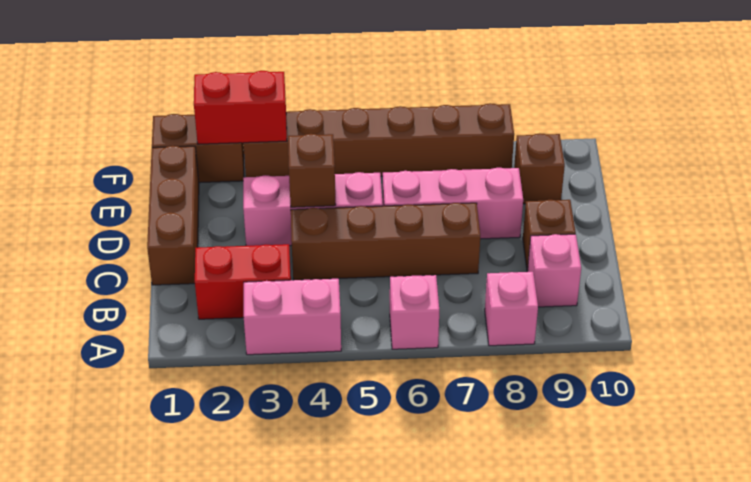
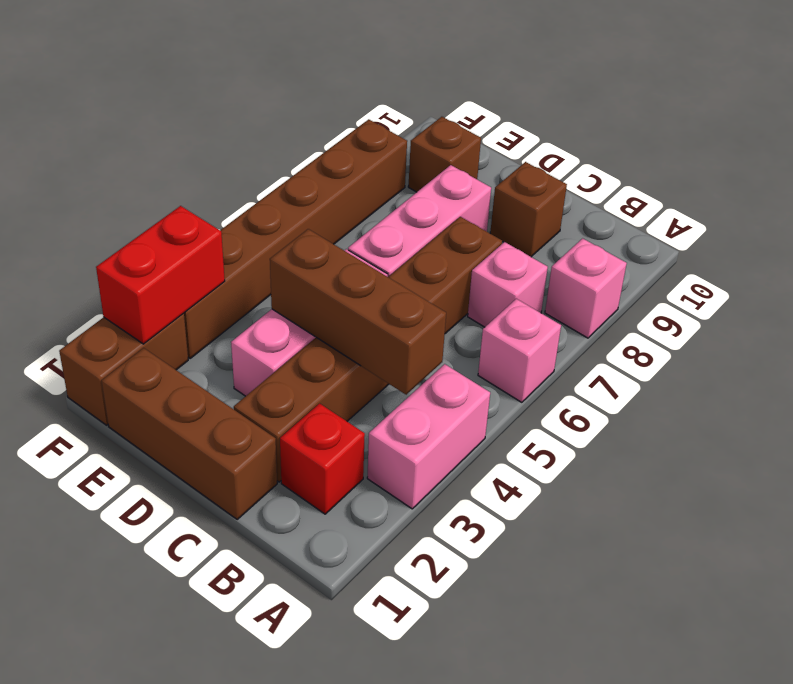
red 1x2 brick [195,244,291,319] -> red 1x1 brick [280,403,365,514]
pink 1x1 brick [527,234,581,307] -> pink 1x1 brick moved to [468,242,548,327]
brown 1x4 brick [291,203,480,280] -> brown 1x6 brick [234,217,502,482]
brown 1x1 brick [288,134,336,207] -> brown 1x3 brick [270,229,446,395]

